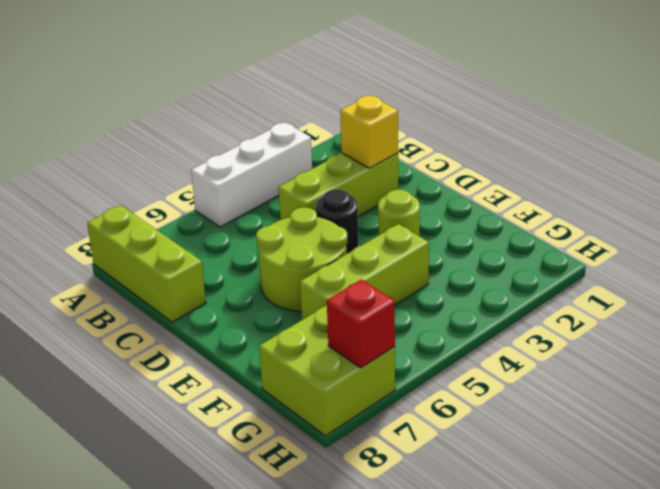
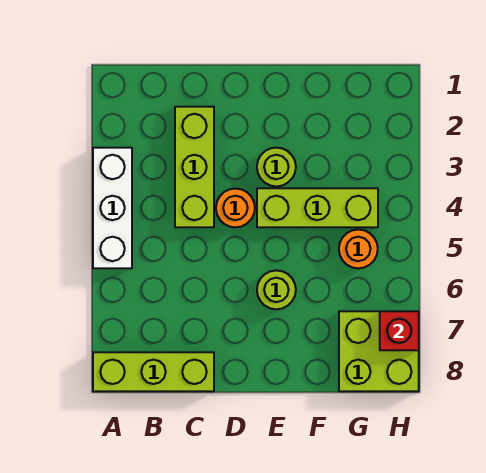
yellow 1x1 brick [340,95,398,168] -> none
black 1x1 round brick [316,190,358,254] -> orange 1x1 round brick [216,189,255,227]
lime 2x2 round brick [256,207,348,311] -> lime 1x1 round brick [257,270,296,309]
lime 1x3 brick [300,224,429,320] -> lime 1x3 brick turned to [257,188,378,227]
none -> orange 1x1 round brick [339,229,378,268]

